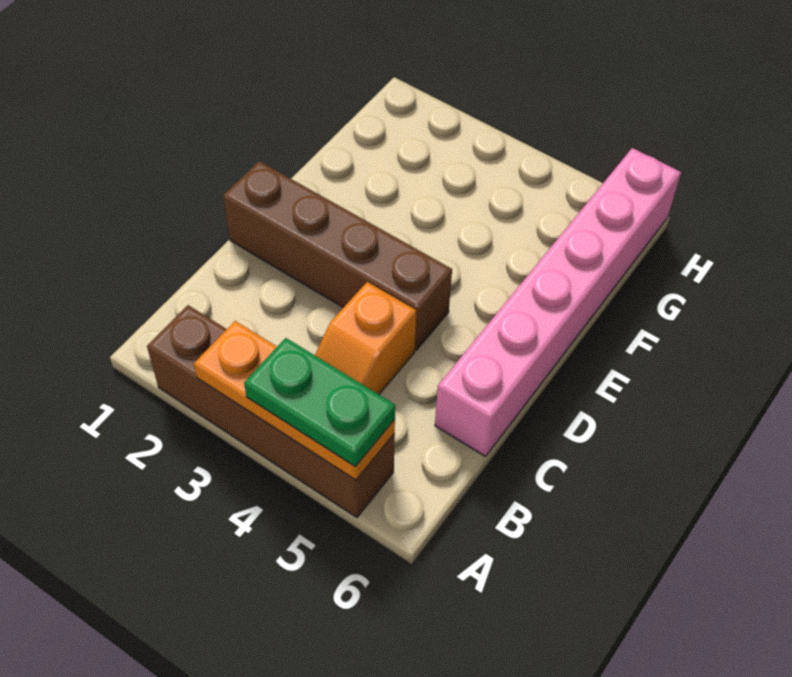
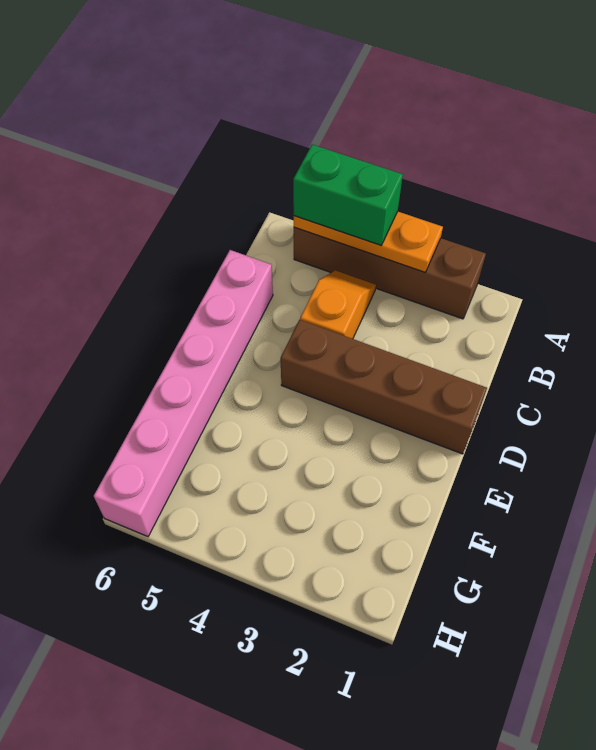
green 1x2 plate [244,338,395,467] -> green 1x2 brick [293,145,403,245]

